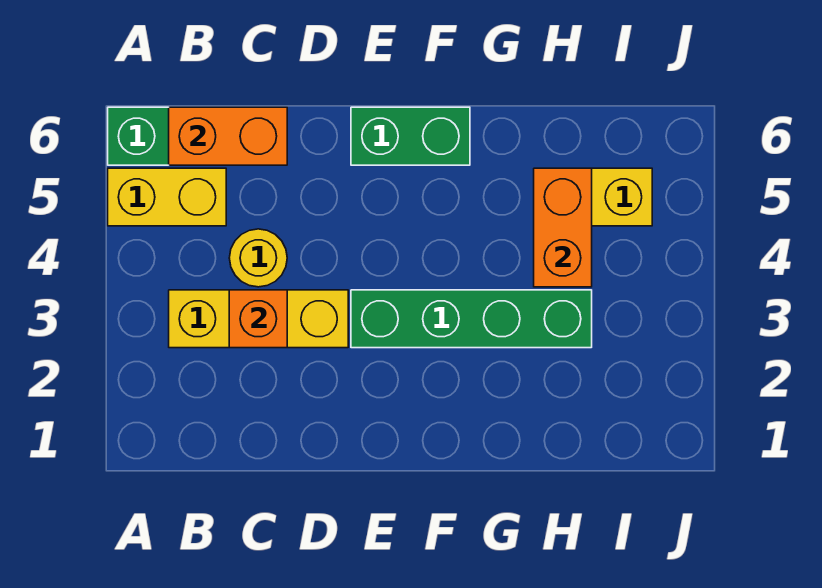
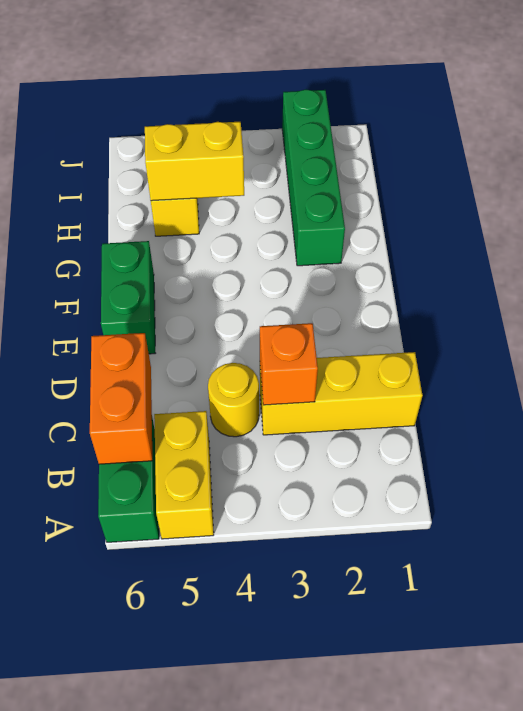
yellow 1x3 brick [169,290,348,348] -> yellow 1x3 brick turned to [260,352,423,435]
green 1x4 brick [351,290,592,348] -> green 1x4 brick moved to [282,89,345,266]
orange 1x2 brick [534,168,592,287] -> yellow 1x2 brick [145,122,244,201]

